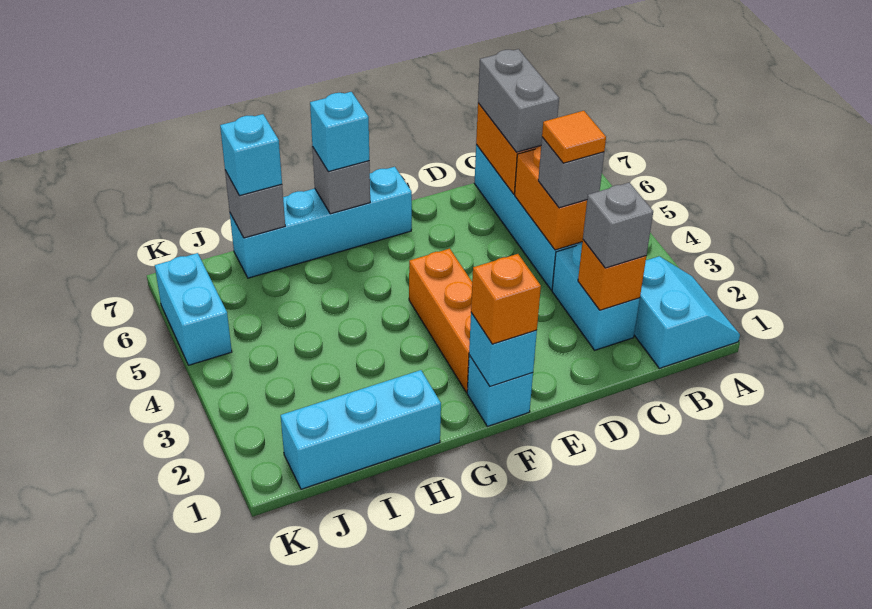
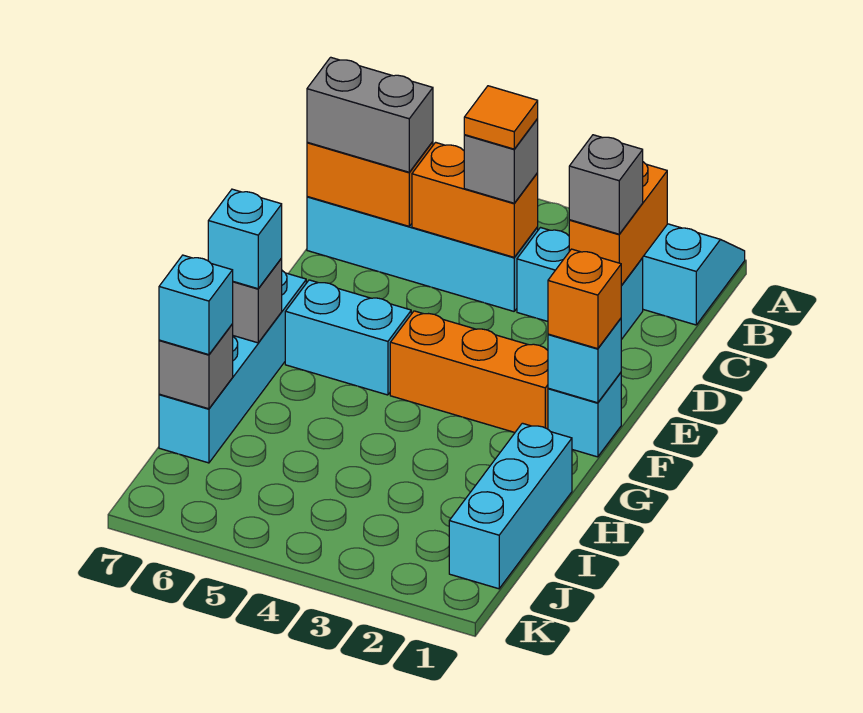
orange 1x1 brick [578,240,646,310] -> orange 1x2 brick [569,162,667,285]
cyan 1x2 brick [155,253,232,365] -> cyan 1x2 brick moved to [285,280,411,395]

